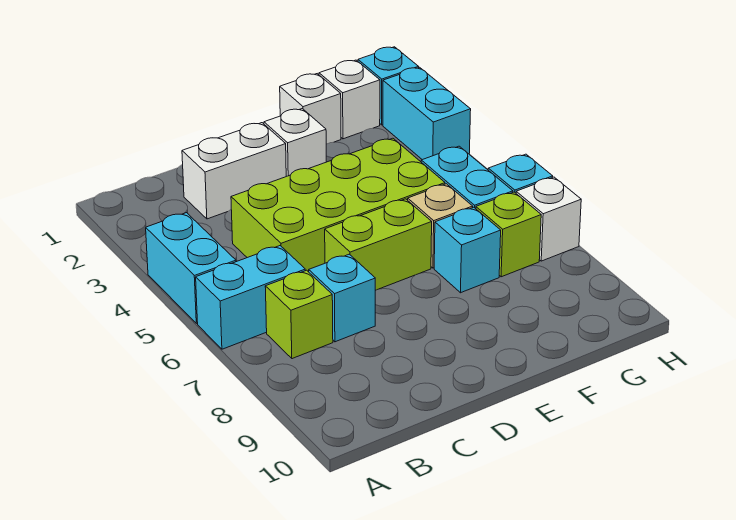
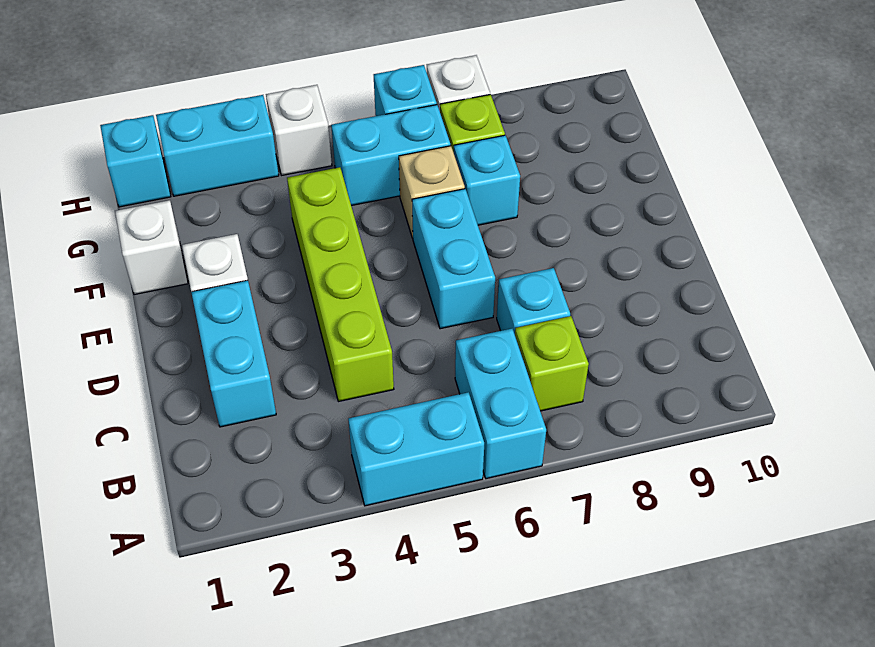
white 1x2 brick [182,123,286,219] -> cyan 1x2 brick [191,280,276,427]
lime 2x4 brick [231,138,445,272] -> lime 1x4 brick [287,167,394,402]
lime 1x2 brick [325,199,432,290] -> cyan 1x2 brick [412,189,495,329]
white 1x1 brick [319,60,380,139] -> white 1x1 brick moved to [266,85,332,175]

